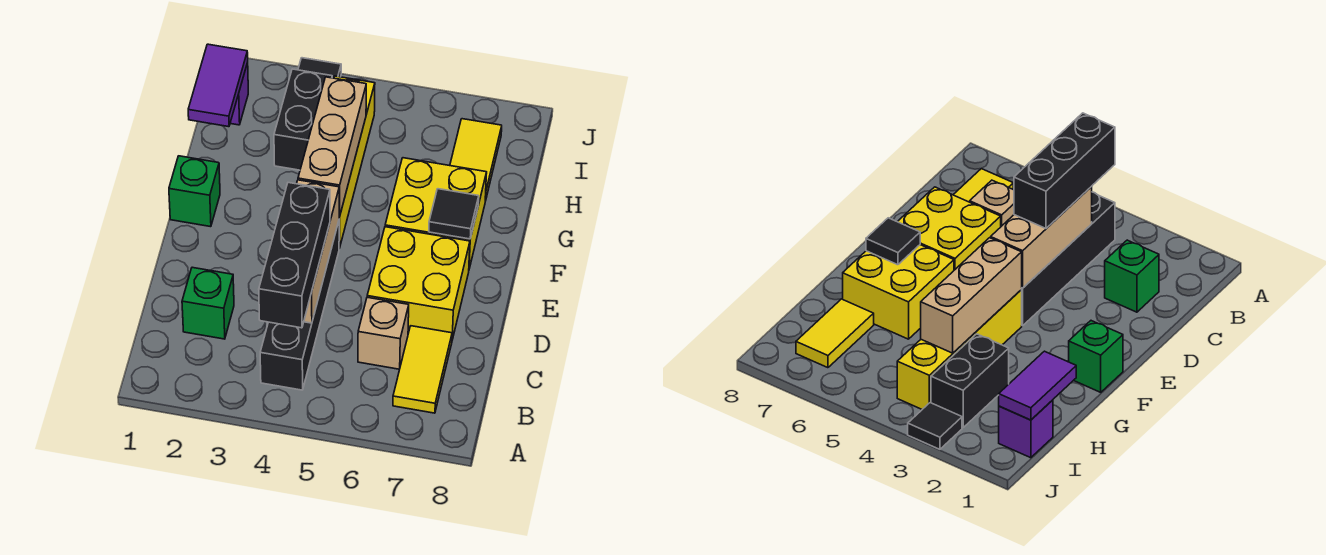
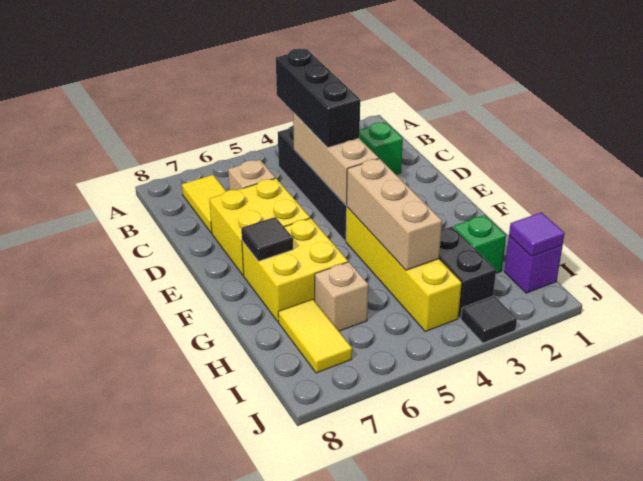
green 1x1 brick [169,156,220,227] -> green 1x1 brick moved to [453,215,506,273]
purple 1x2 tile [188,44,248,127] -> purple 1x1 tile [509,212,565,256]
none -> tan 1x1 brick [315,262,368,331]

